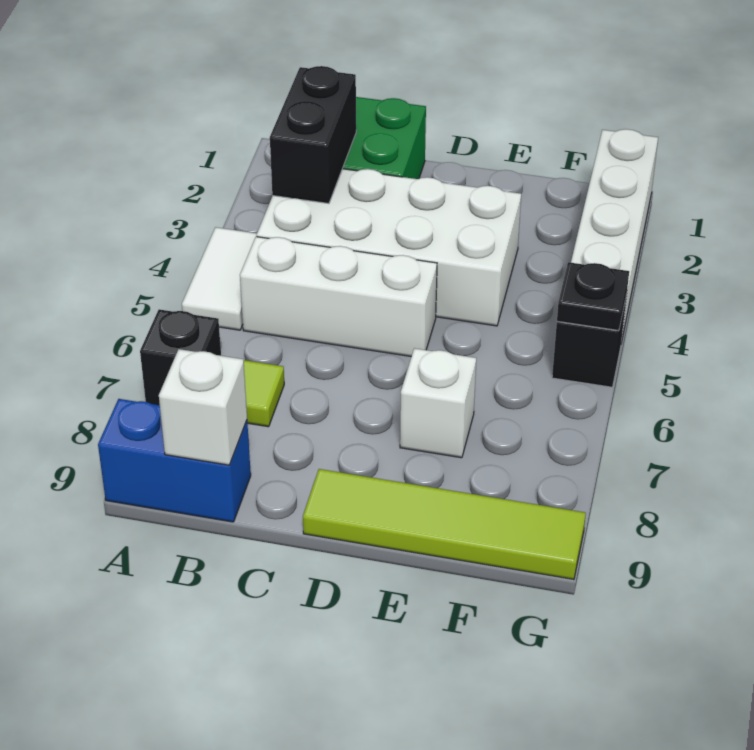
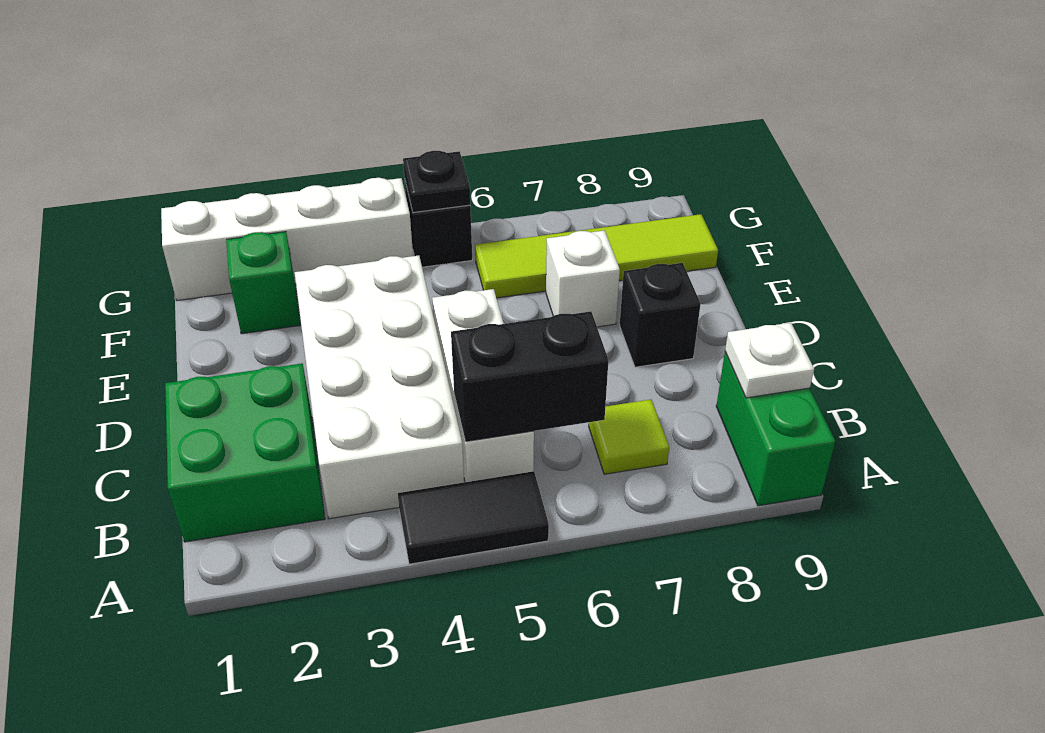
white 1x2 tile [182,227,257,330] -> black 1x2 tile [398,471,549,564]
black 1x1 brick [140,309,221,405] -> black 1x1 brick moved to [620,263,701,367]
blue 1x2 brick [98,399,251,522] -> green 1x2 brick [716,352,835,506]
black 1x2 brick [270,66,356,204] -> black 1x2 brick moved to [451,311,609,441]
white 1x1 brick [159,349,247,465] -> white 1x1 plate [725,323,814,398]
lime 1x4 tile [303,469,586,580] -> lime 1x4 tile turned to [475,214,718,298]
none -> green 1x1 brick [226,232,300,334]

